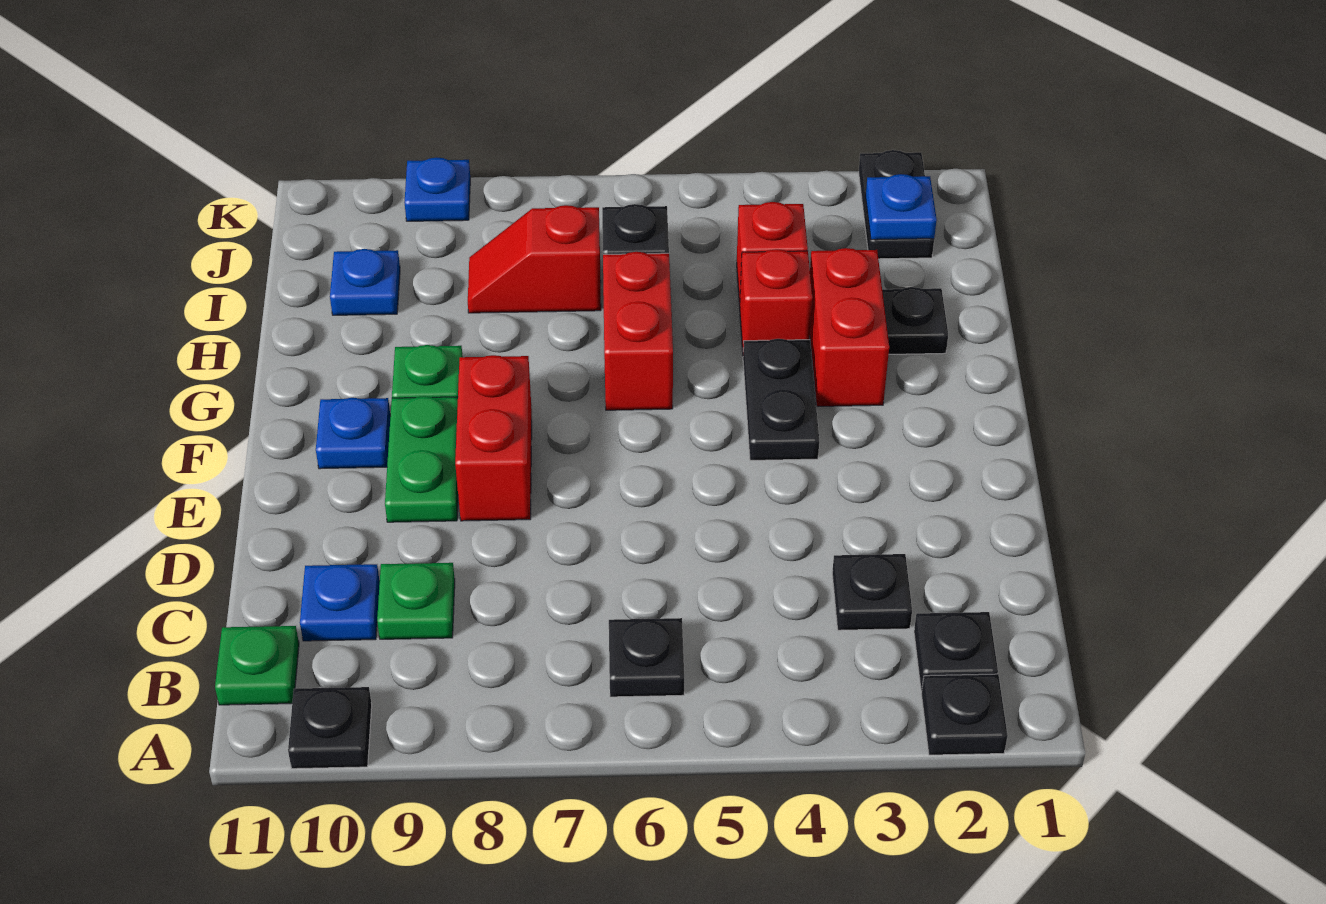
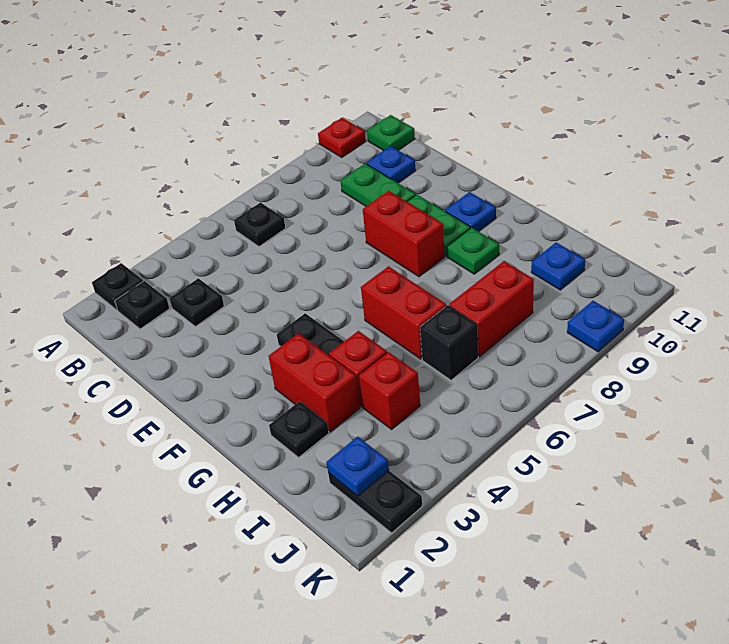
black 1x1 plate [288,687,372,769] -> red 1x1 plate [318,118,366,157]
green 1x1 plate [377,563,455,639] -> green 1x2 plate [341,164,416,206]
red 1x2 slope [468,205,601,313] -> red 1x2 brick [449,261,534,357]

